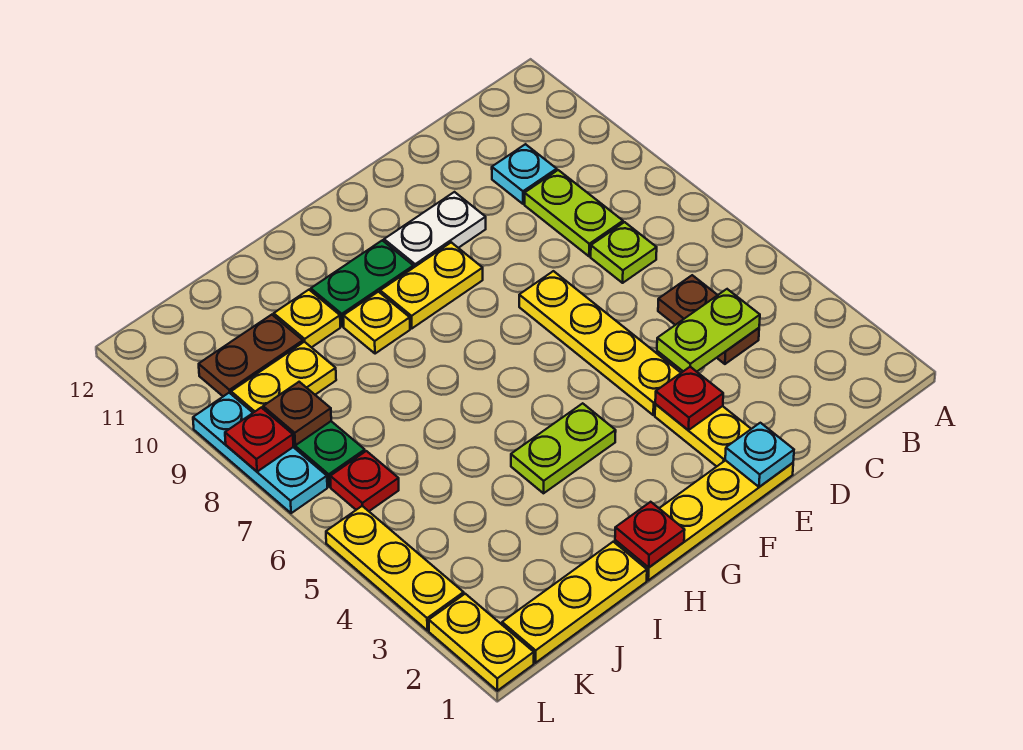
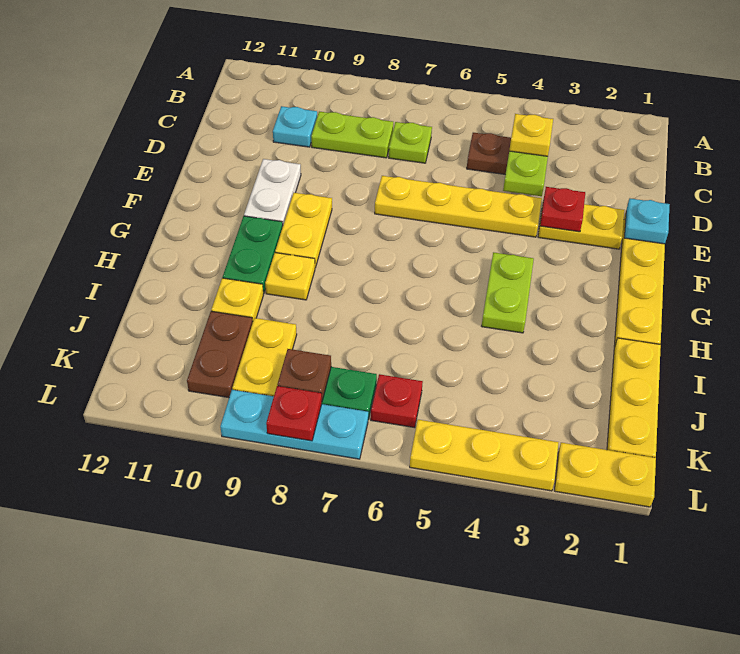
none -> yellow 1x1 plate [509,114,553,156]
red 1x1 plate [615,502,685,567] -> none

